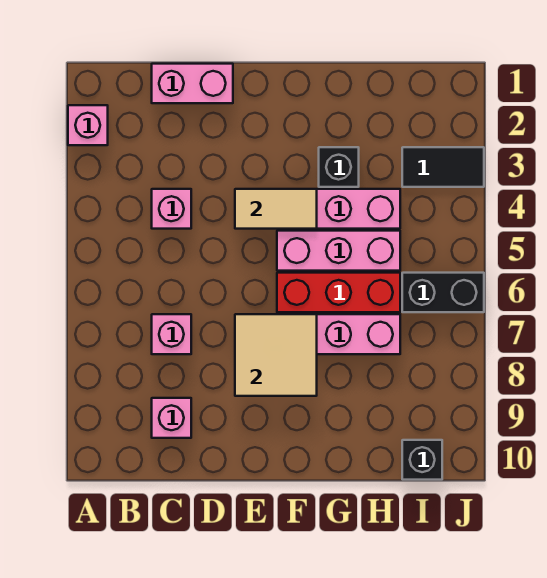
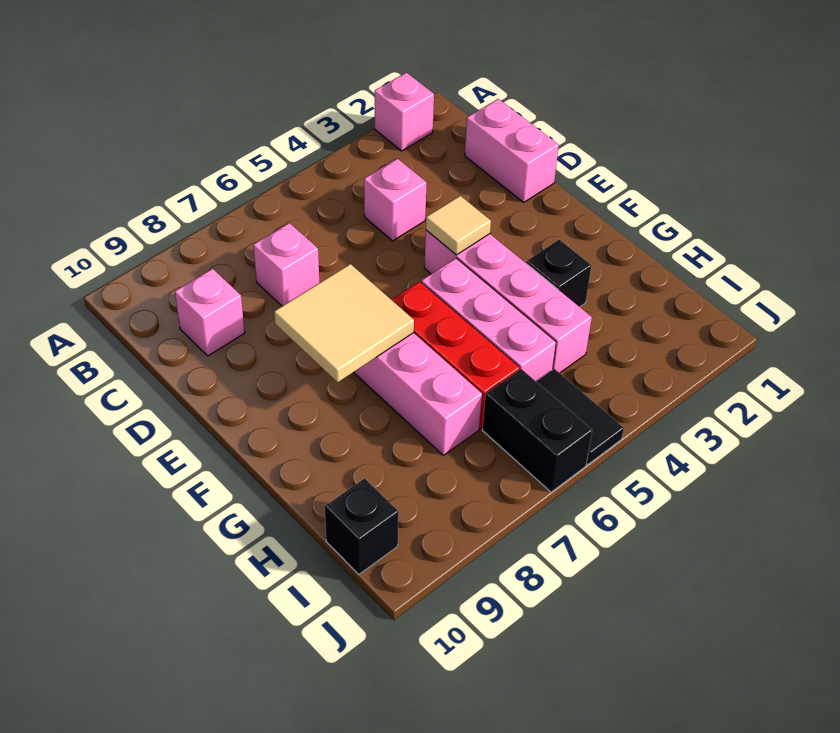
tan 1x2 tile [235,189,317,229] -> tan 1x1 tile [426,196,491,255]
black 1x2 tile [402,147,484,187] -> black 1x2 tile moved to [536,369,624,465]

